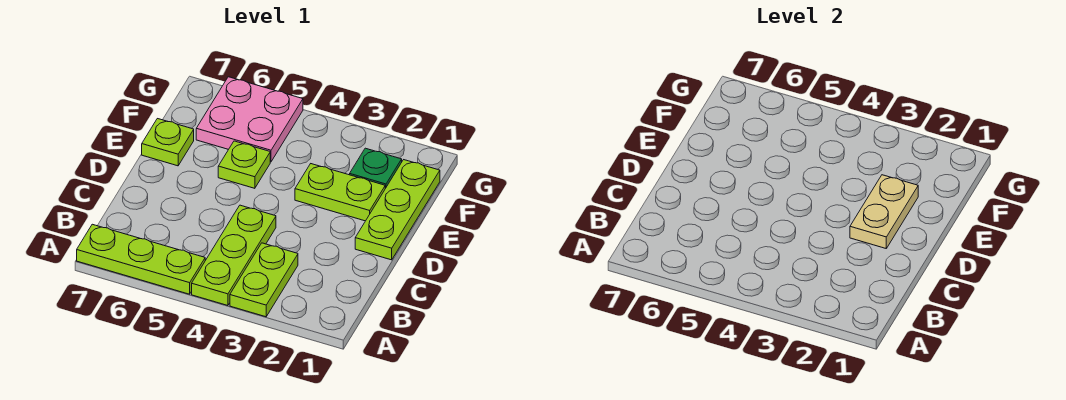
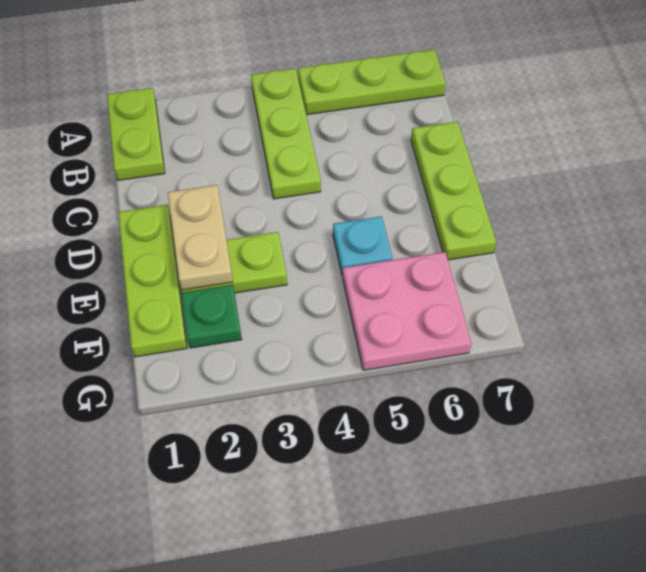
lime 1x2 plate [230,243,298,317] -> lime 1x2 plate moved to [107,88,165,180]
lime 1x1 plate [218,141,270,188] -> cyan 1x1 plate [333,216,392,276]
lime 1x1 plate [142,119,194,166] -> lime 1x3 plate [411,122,496,260]

